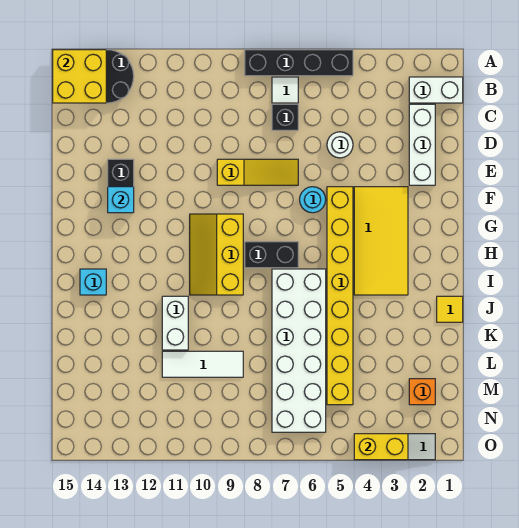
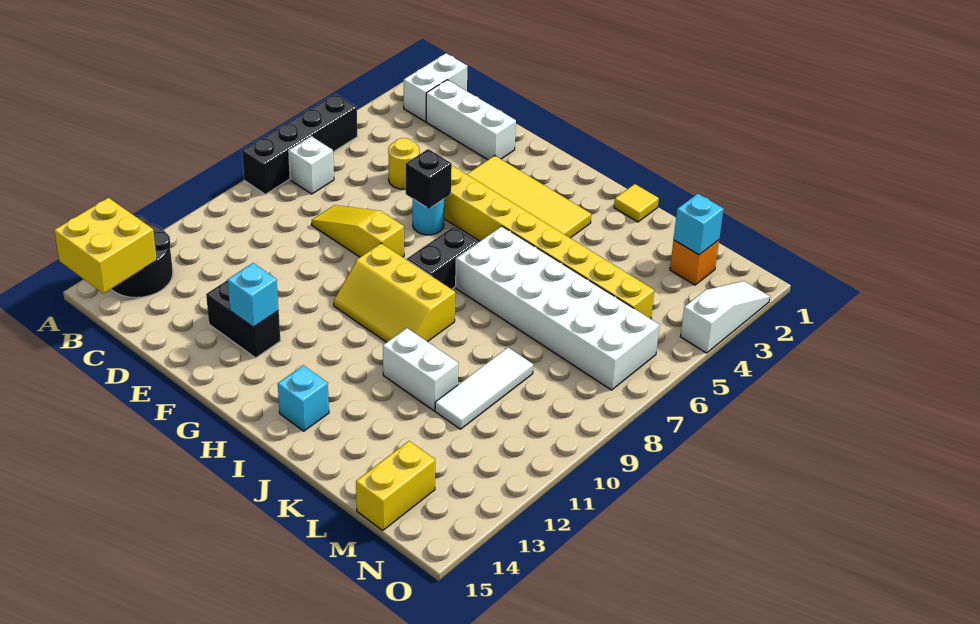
white 1x1 tile [272,77,298,103] -> white 1x1 brick [289,136,334,194]
black 1x1 brick [272,104,298,130] -> black 1x1 brick moved to [406,149,452,209]
white 1x1 round brick [327,132,353,158] -> yellow 1x1 round brick [388,138,419,189]
yellow 1x3 slope [217,159,298,185] -> yellow 1x3 slope turned to [312,205,404,257]
none -> cyan 1x1 brick [674,194,724,255]
yellow 1x2 brick [354,434,408,460] -> yellow 1x2 brick moved to [356,441,435,530]

